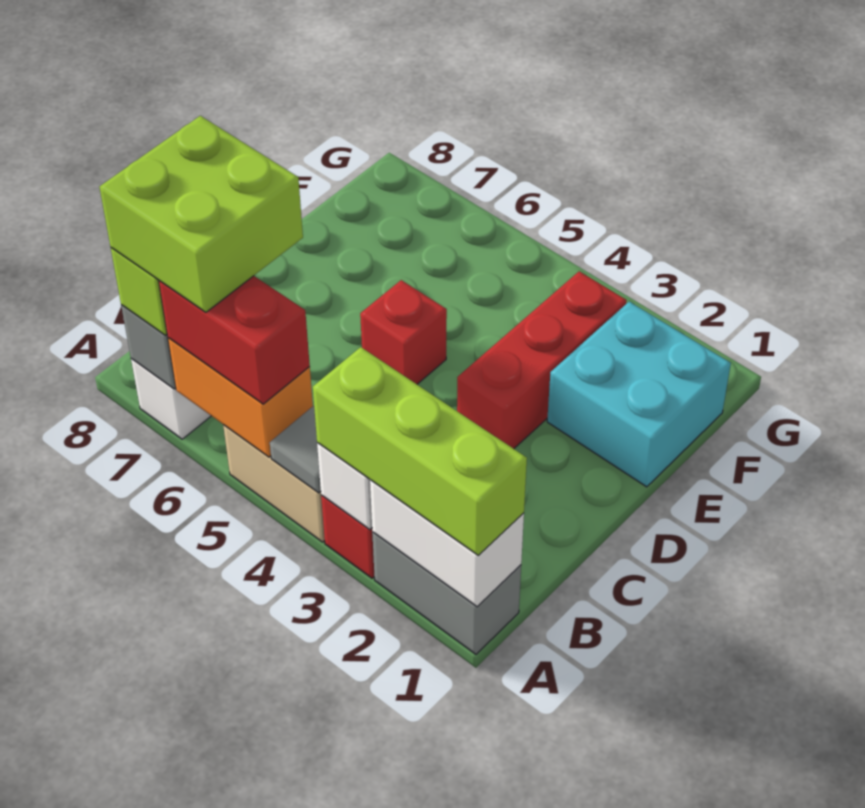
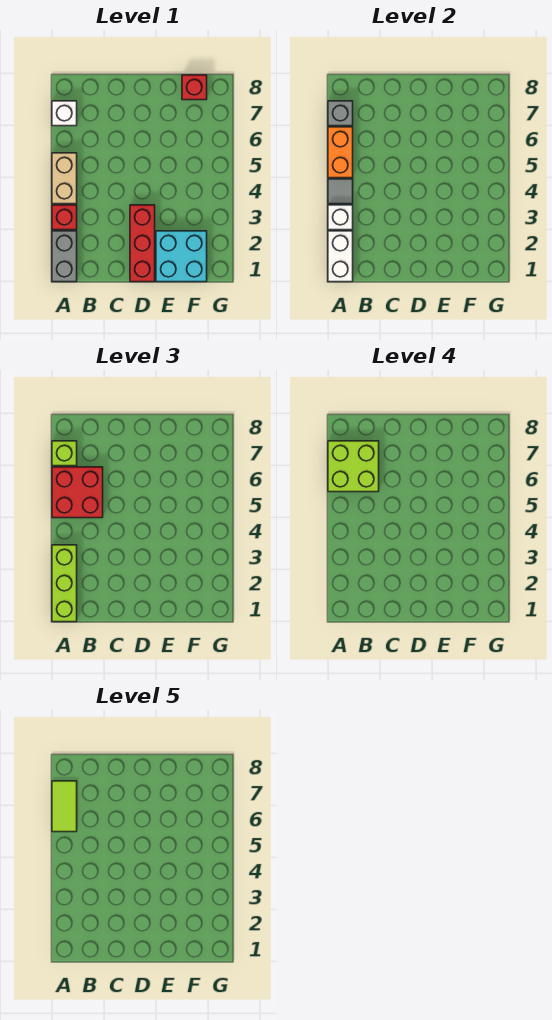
red 1x2 brick [159,276,310,404] -> red 2x2 brick [52,467,103,518]
none -> lime 1x2 tile [52,781,77,832]
red 1x3 brick [457,271,627,449] -> red 1x3 brick turned to [130,205,155,282]
red 1x1 brick [360,280,447,384] -> red 1x1 brick moved to [182,75,207,100]

